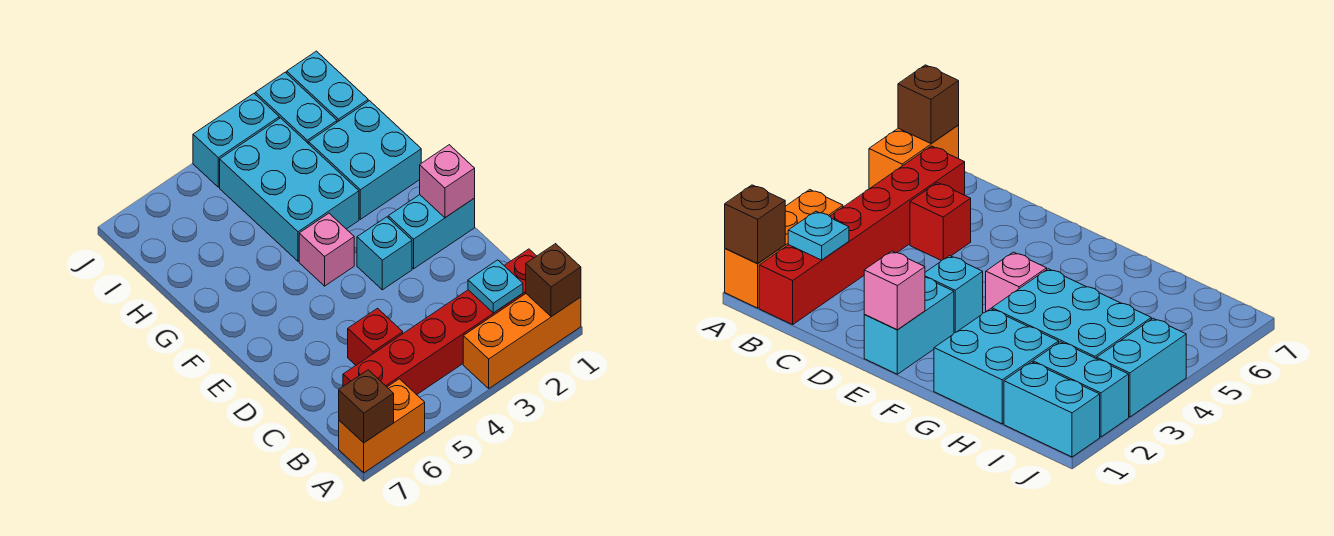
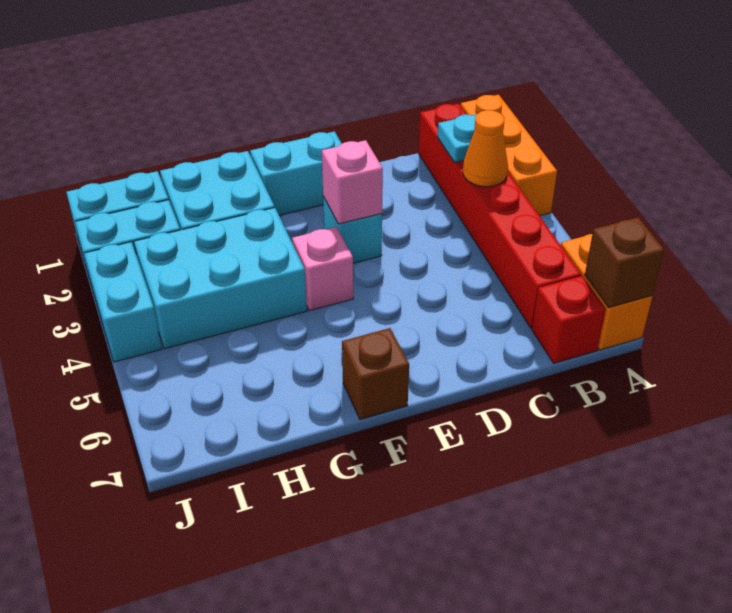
brown 1x1 brick [526,244,581,317] -> brown 1x1 brick moved to [342,328,409,420]
none -> orange 1x1 cone [463,110,508,187]
red 1x1 brick [348,308,403,365] -> red 1x1 brick moved to [532,276,606,363]
cyan 1x2 brick [388,195,475,269] -> cyan 1x2 brick turned to [250,131,342,215]
pink 1x1 brick [420,145,475,218] -> pink 1x1 brick moved to [322,140,383,224]

